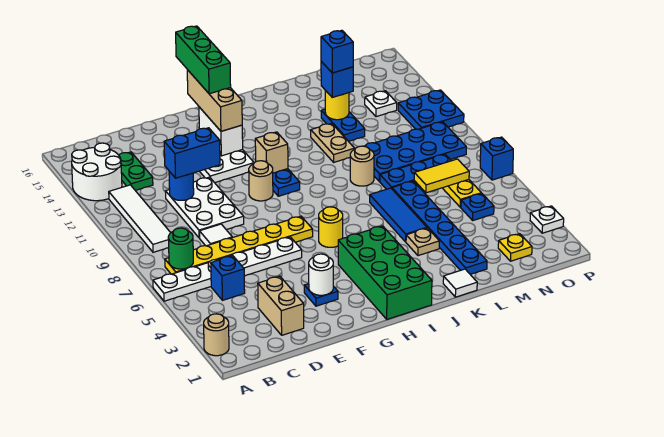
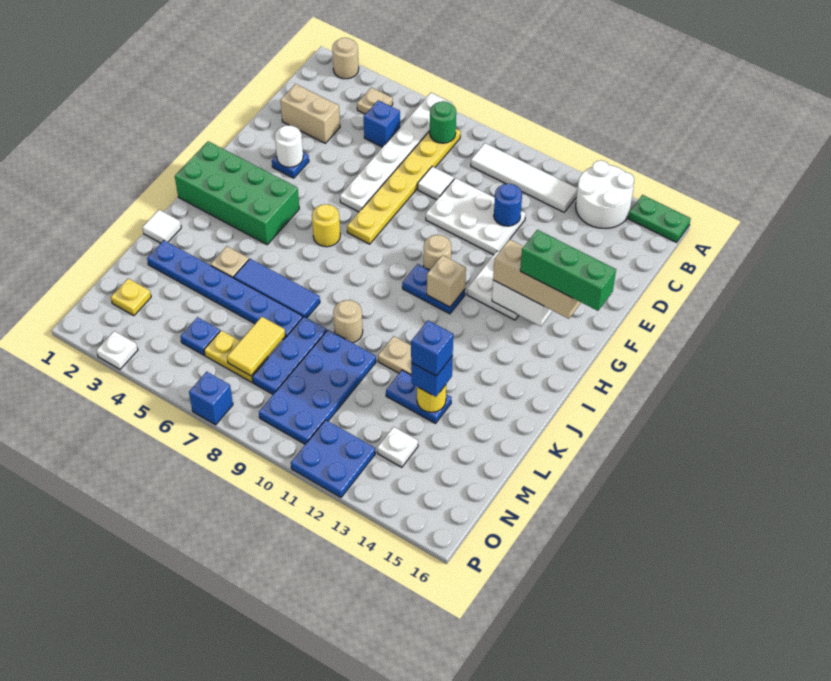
none -> tan 1x1 plate [357,88,393,114]
green 1x2 plate [119,152,153,190] -> green 1x2 plate moved to [628,195,691,242]
blue 1x2 brick [164,128,220,178] -> none

